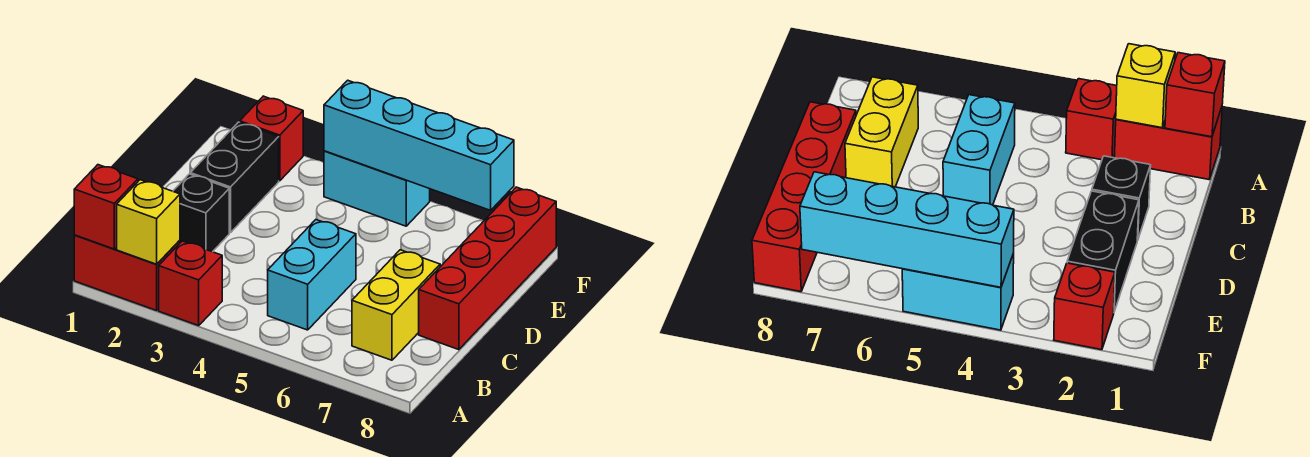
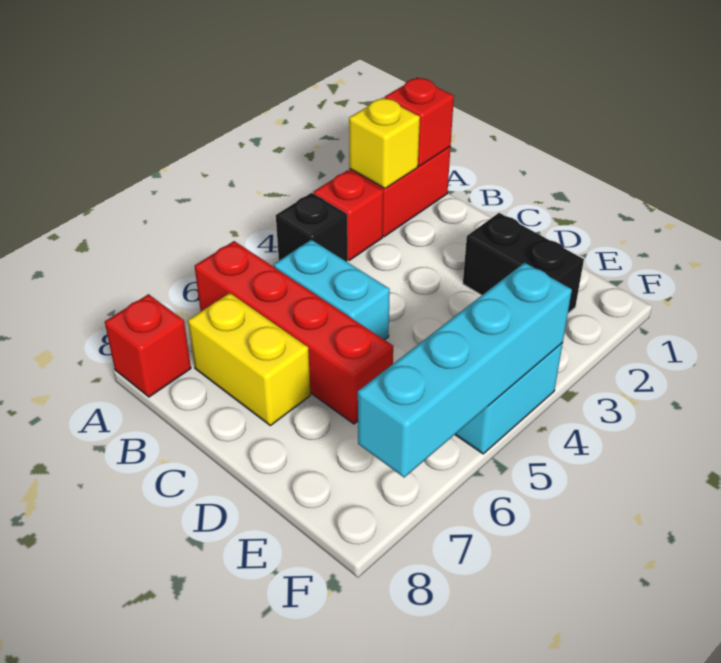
black 1x1 brick [173,174,229,252] -> black 1x1 brick moved to [276,193,348,262]
red 1x4 brick [419,187,556,350] -> red 1x4 brick moved to [195,241,393,424]
red 1x1 brick [240,96,303,181] -> red 1x1 brick moved to [105,294,191,397]

